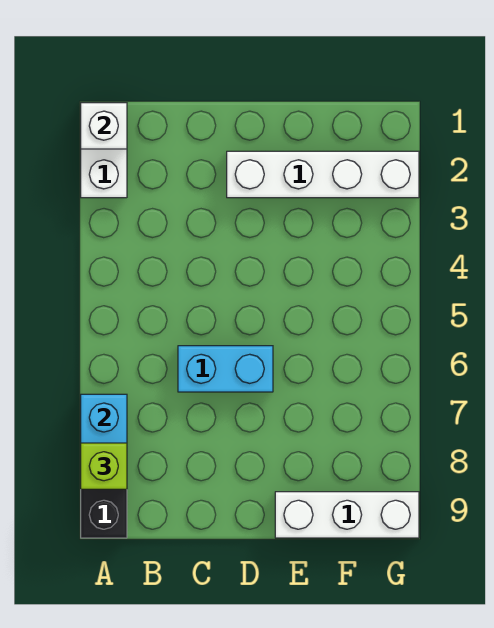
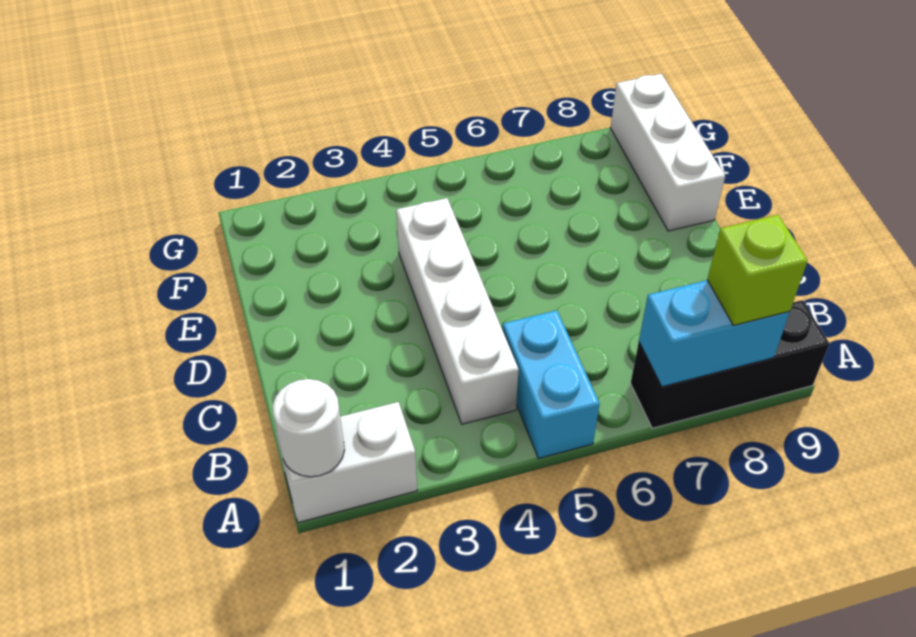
white 1x1 brick [81,103,127,149] -> white 1x1 round brick [273,379,345,477]
cyan 1x2 brick [178,346,273,392] -> cyan 1x2 brick moved to [502,310,600,459]
white 1x4 brick [227,151,419,198] -> white 1x4 brick moved to [396,198,519,424]

